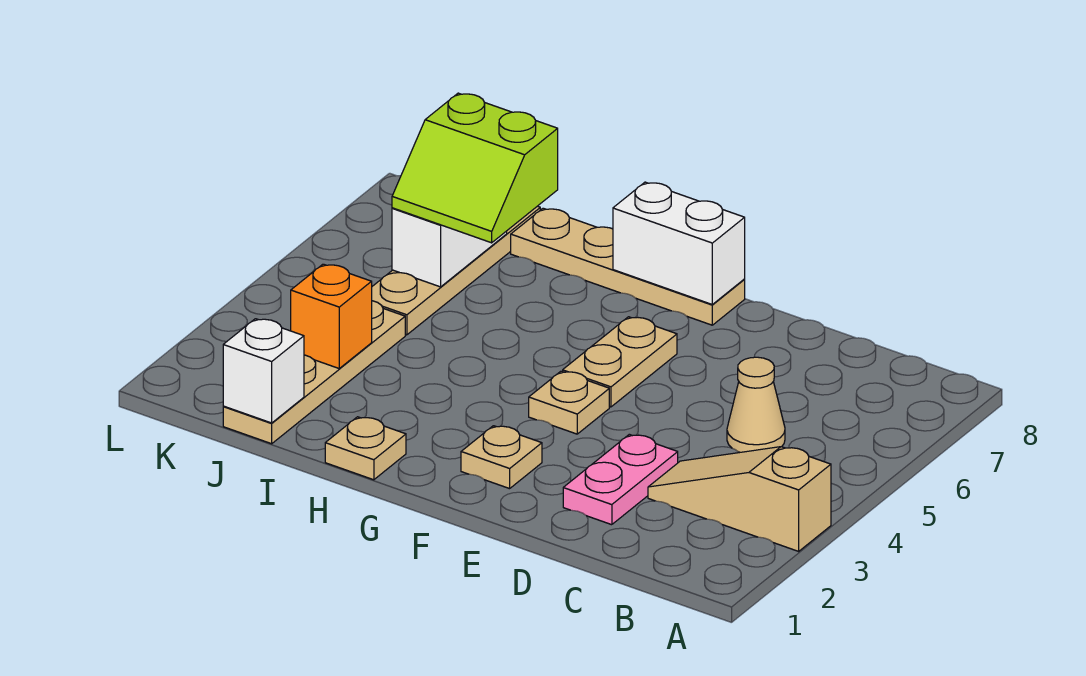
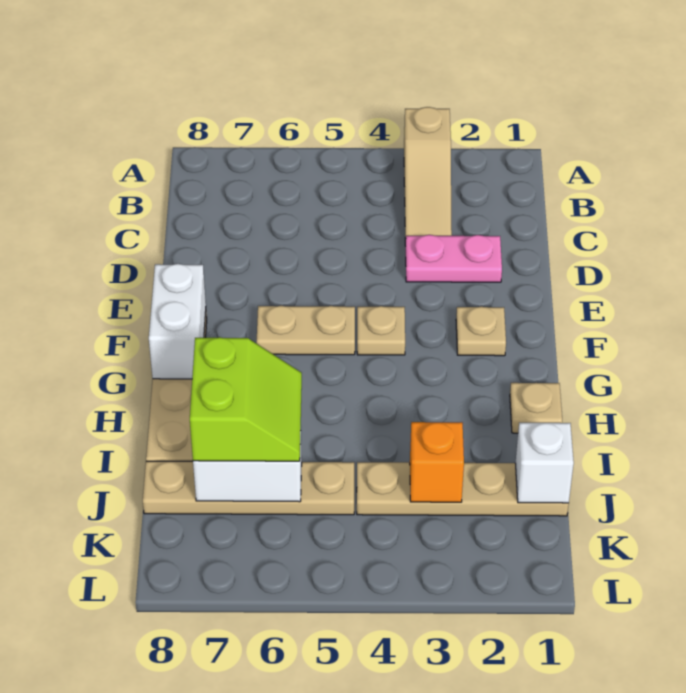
tan 1x1 cone [727,357,785,452] -> none

